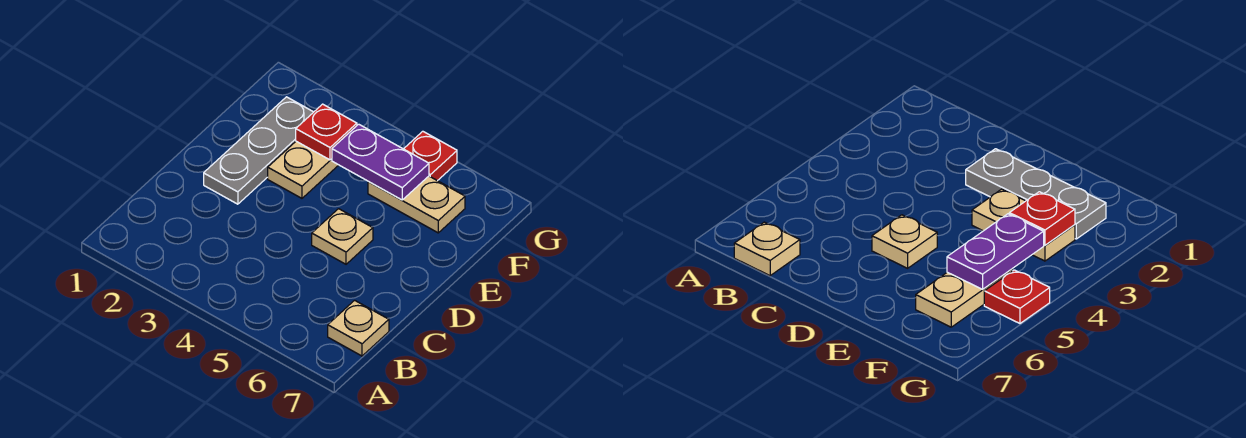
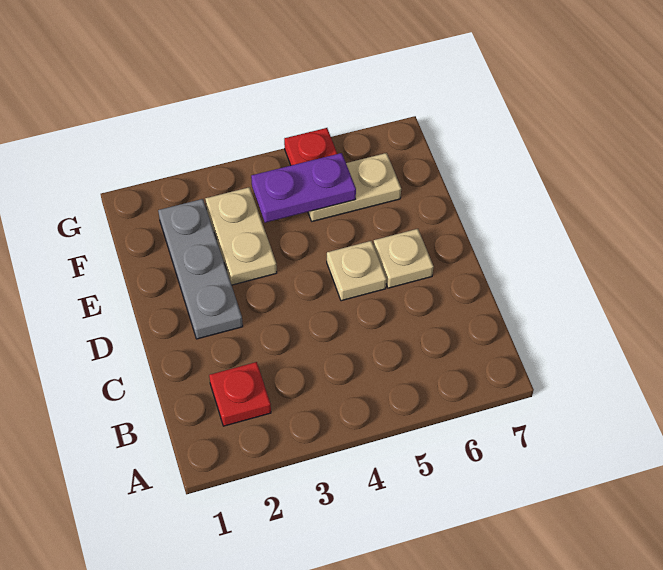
tan 1x1 plate [328,300,389,356] -> tan 1x1 plate moved to [373,229,434,288]
red 1x1 plate [296,104,357,160] -> red 1x1 plate moved to [209,362,271,426]

